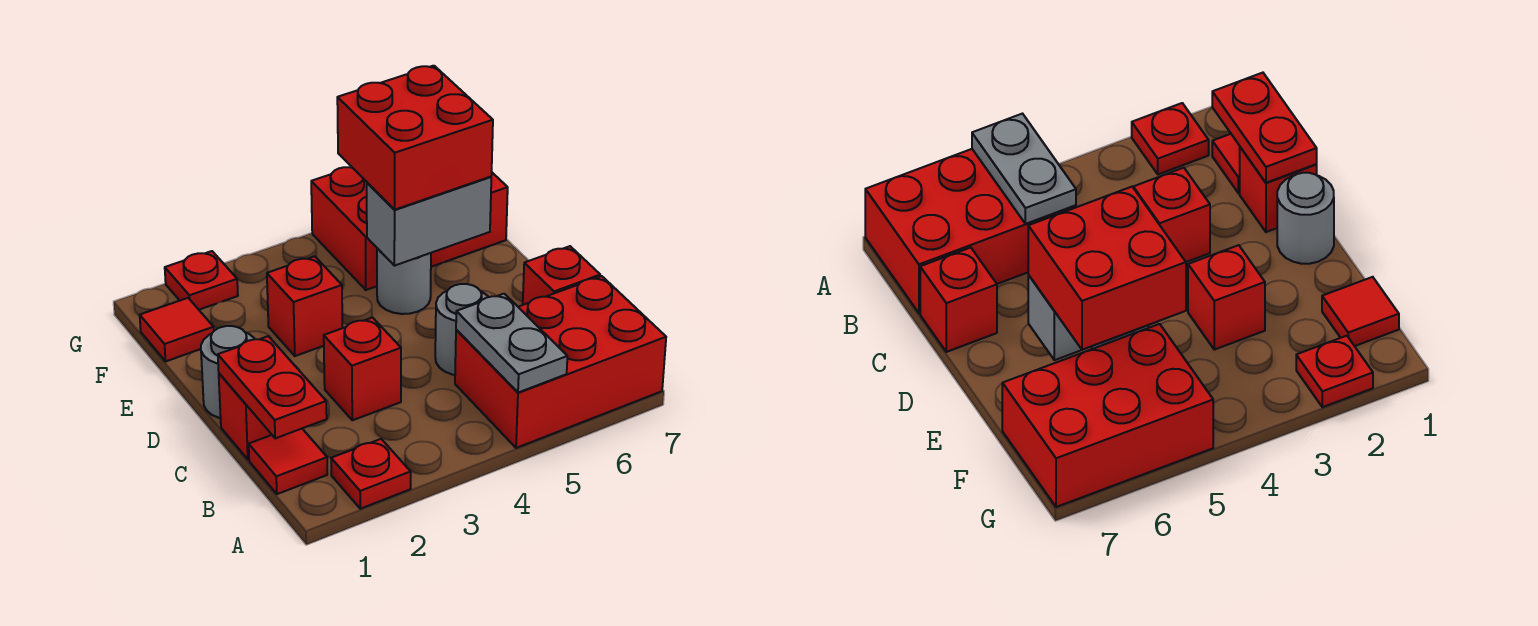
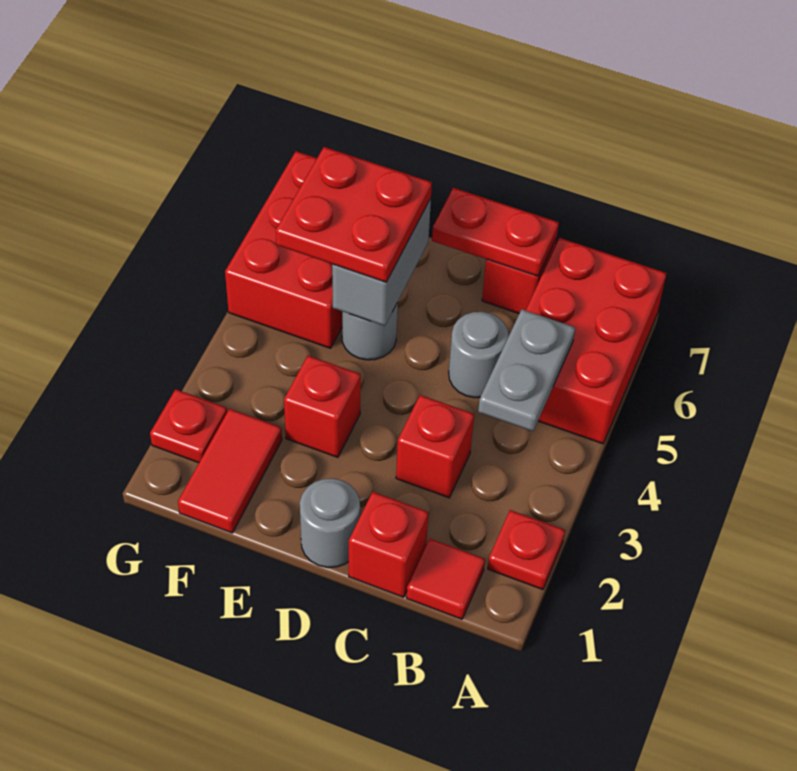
grey 1x2 plate [456,294,567,393] -> grey 1x2 plate turned to [478,309,575,431]
red 1x2 plate [218,336,327,438] -> red 1x2 plate moved to [432,188,559,276]
red 2x2 brick [337,66,493,210] -> red 2x2 plate [276,147,432,282]
red 1x1 tile [140,298,214,361] -> red 1x2 tile [178,409,282,533]

